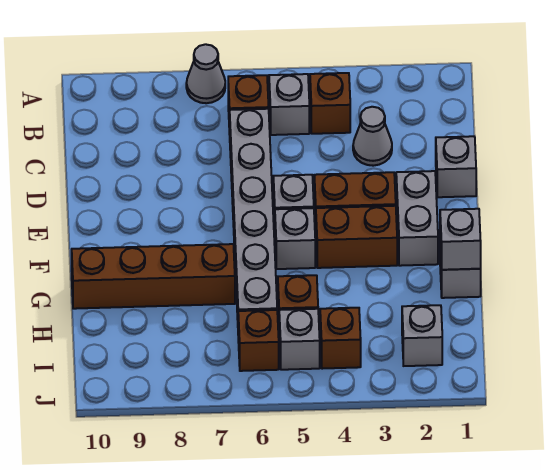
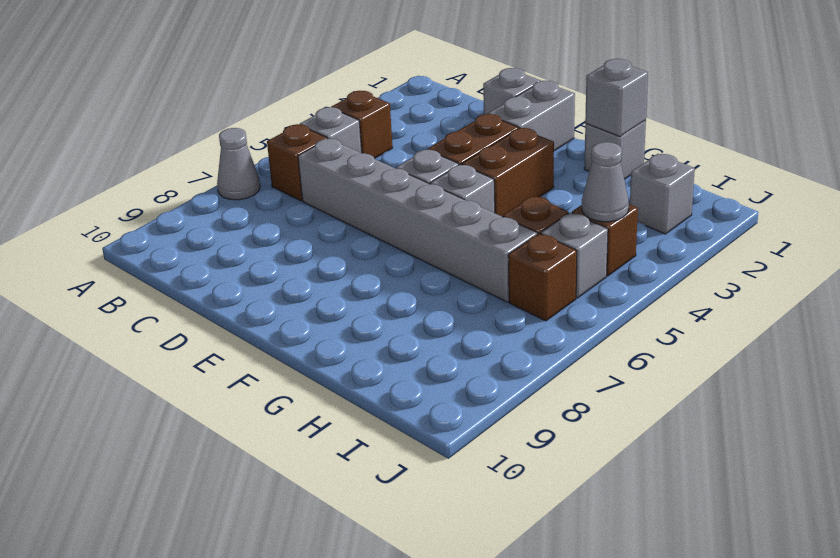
grey 1x1 cone [353,107,392,166] -> grey 1x1 cone moved to [582,142,629,222]
grey 1x2 brick [396,171,438,266] -> grey 1x2 brick turned to [488,81,575,151]
brown 1x4 brick [72,244,235,309] -> none

